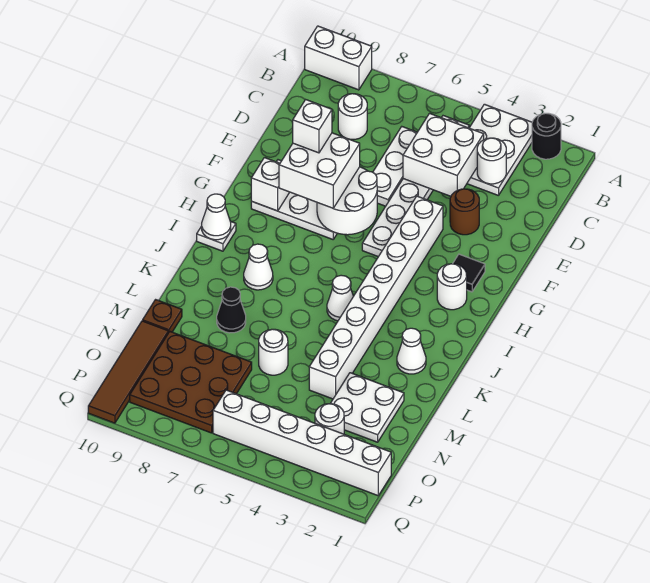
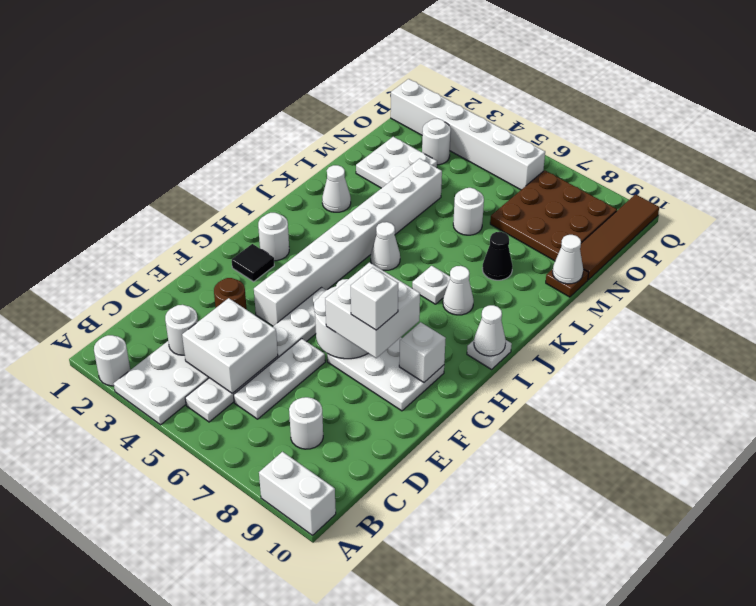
black 1x1 round brick [532,113,561,159] -> white 1x1 round brick [94,335,130,386]
none -> white 1x1 plate [412,266,450,304]
none -> white 1x1 cone [553,235,583,284]

